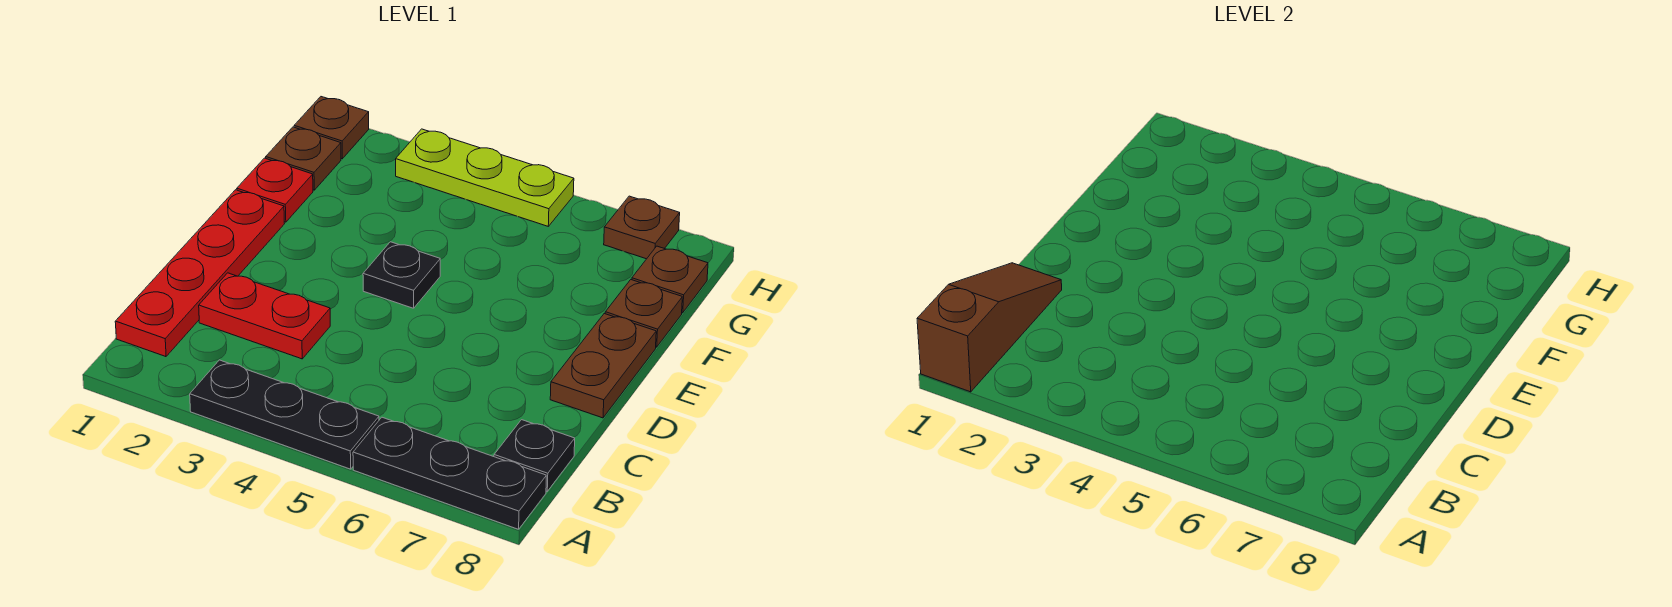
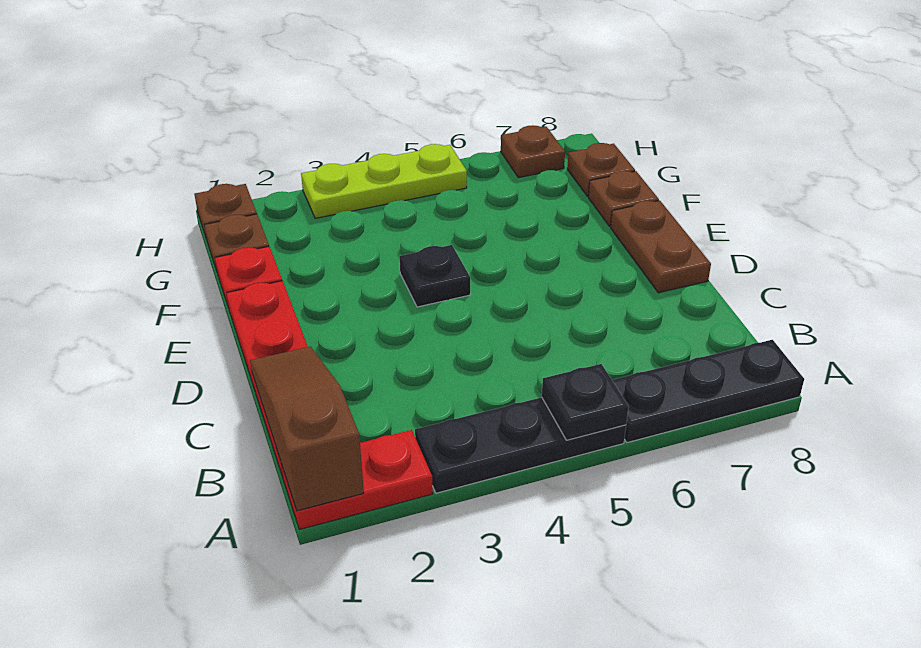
black 1x1 plate [494,420,575,491] -> black 1x1 plate moved to [542,364,629,440]
red 1x2 plate [199,273,330,359] -> red 1x2 plate moved to [281,430,433,530]

